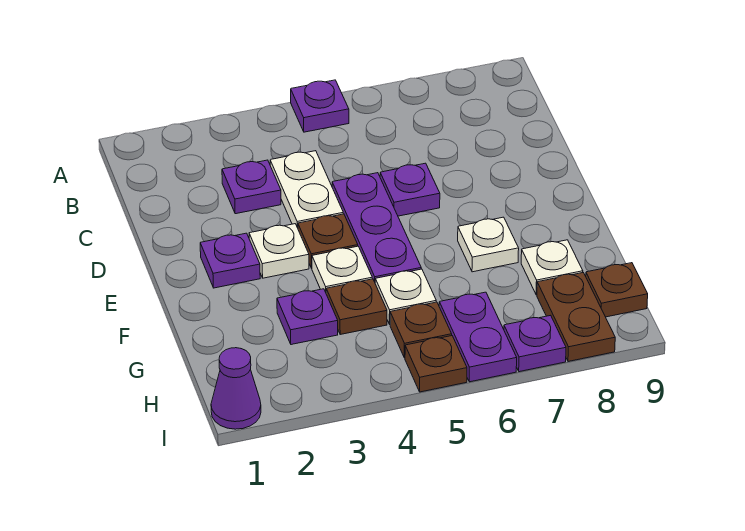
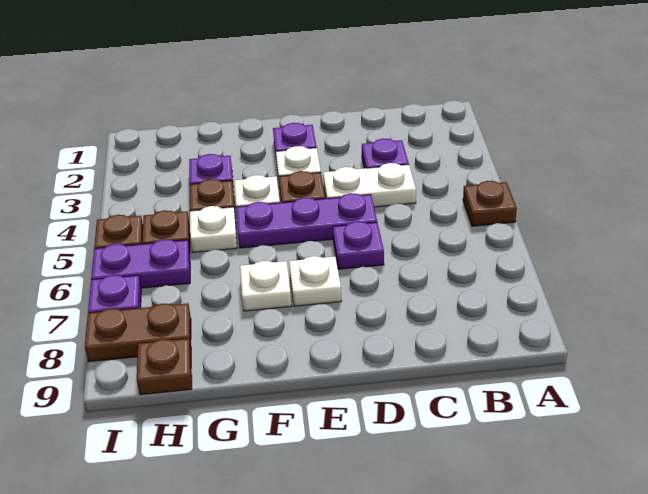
purple 1x1 plate [291,80,349,132] -> brown 1x1 plate [463,181,517,226]
white 1x1 plate [521,240,583,295] -> white 1x1 plate moved to [289,256,341,306]
purple 1x1 cone [211,348,261,429] -> none

